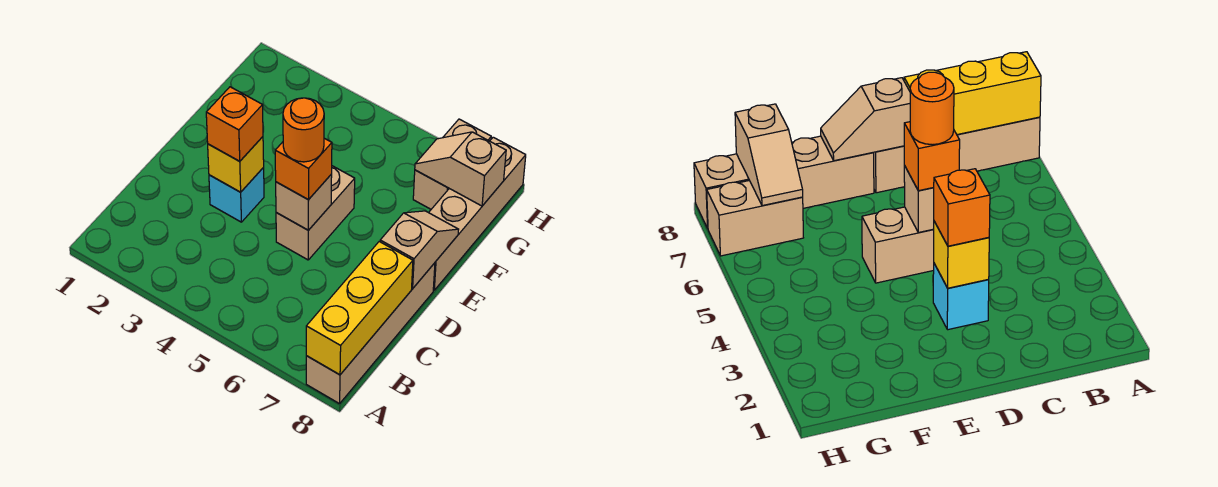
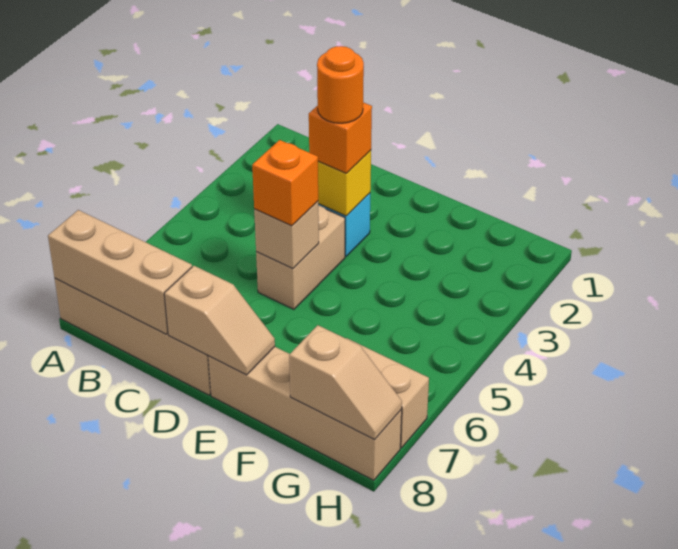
yellow 1x3 brick [306,242,413,375] -> tan 1x3 brick [48,210,192,334]
tan 1x2 brick [276,166,355,260] -> tan 1x2 brick turned to [256,206,345,309]
orange 1x1 round brick [283,98,324,162] -> orange 1x1 round brick moved to [317,46,364,123]
tan 1x2 slope [415,132,506,206] -> tan 1x2 slope turned to [289,325,402,439]

